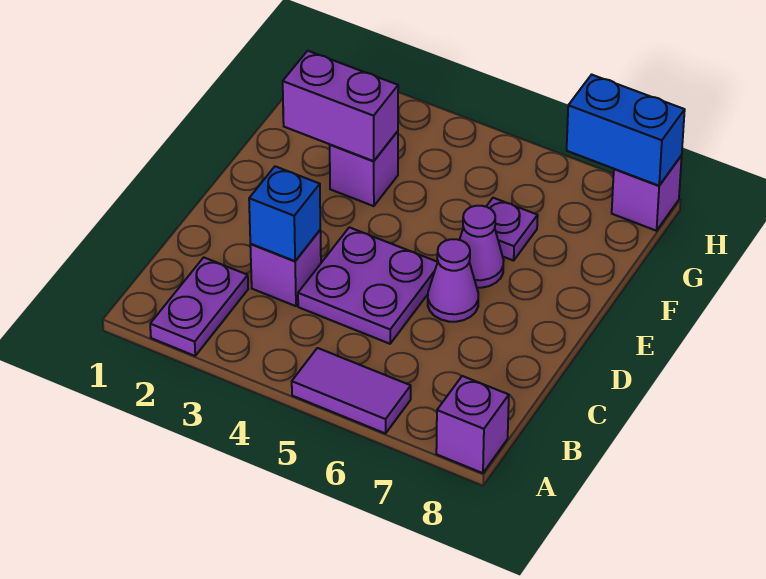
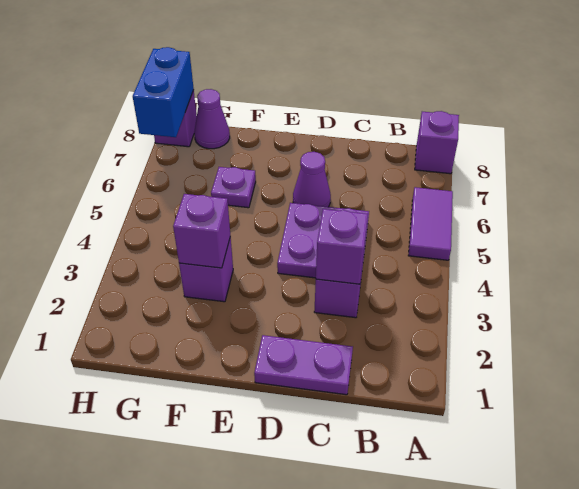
purple 1x2 plate [150,257,248,356] -> purple 1x2 plate moved to [254,335,353,395]
blue 1x1 brick [249,166,320,261] -> purple 1x1 brick [316,209,368,284]
purple 1x1 cone [460,206,504,288] -> purple 1x1 cone moved to [194,89,230,149]
purple 1x2 brick [283,51,398,161] -> purple 1x1 brick [173,194,230,268]

